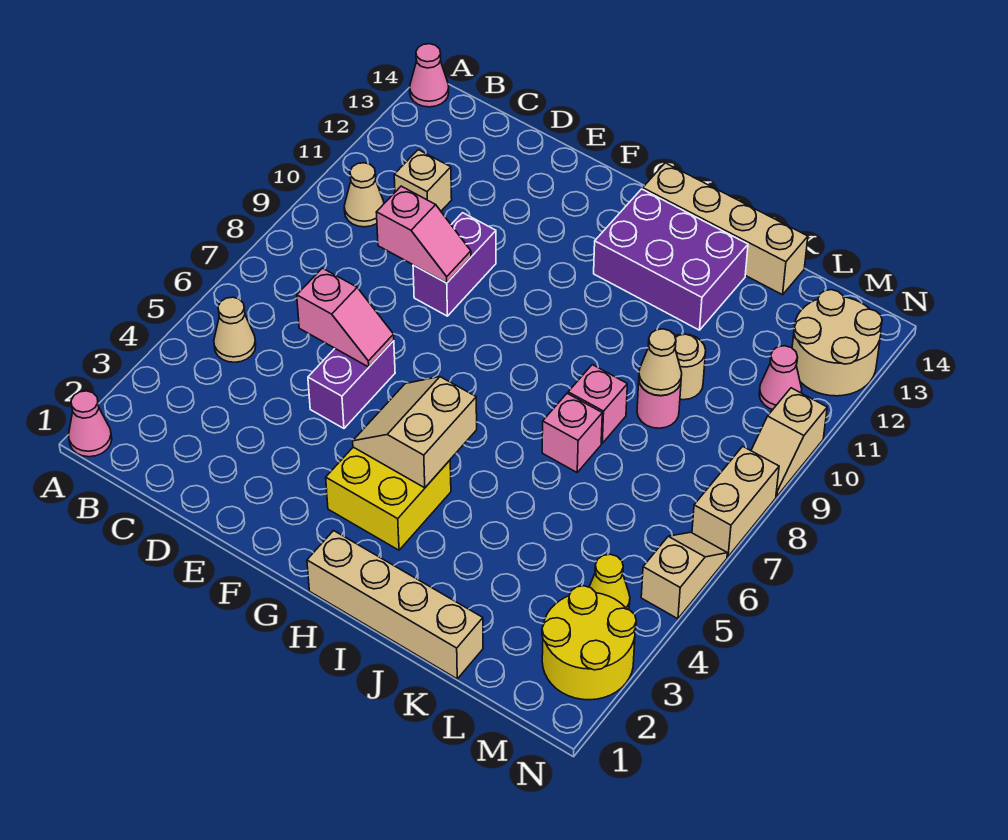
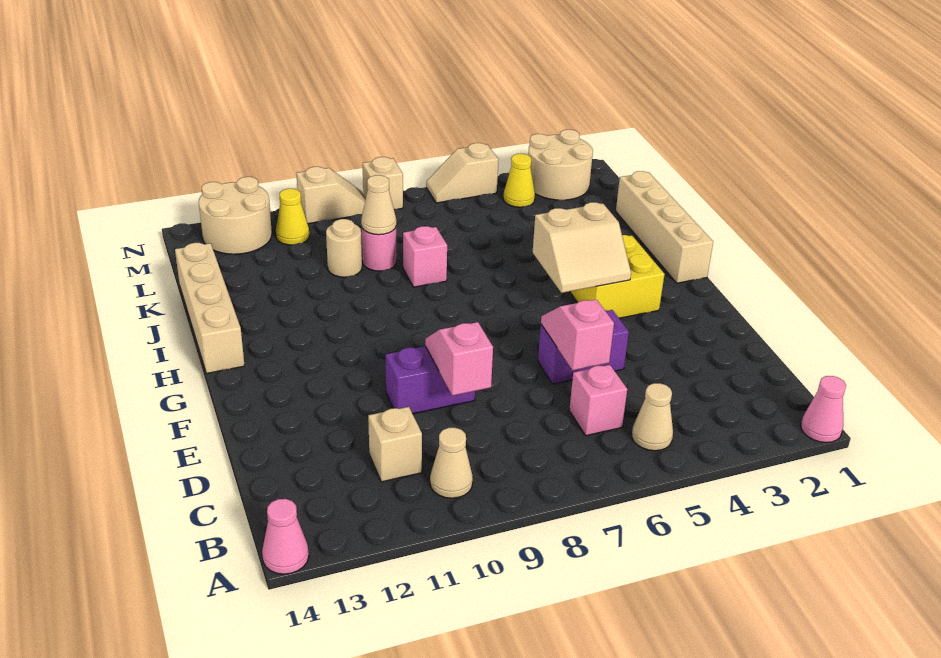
purple 2x3 brick [594,189,748,330] -> none
pink 1x1 brick [542,393,602,472] -> pink 1x1 brick moved to [569,365,627,436]
yellow 2x2 round brick [542,586,636,700] -> tan 2x2 round brick [528,130,593,200]
pink 1x1 cone [759,346,802,410] -> yellow 1x1 cone [276,189,309,245]
tan 1x2 brick [692,446,779,557] -> tan 1x1 brick [363,157,403,209]

